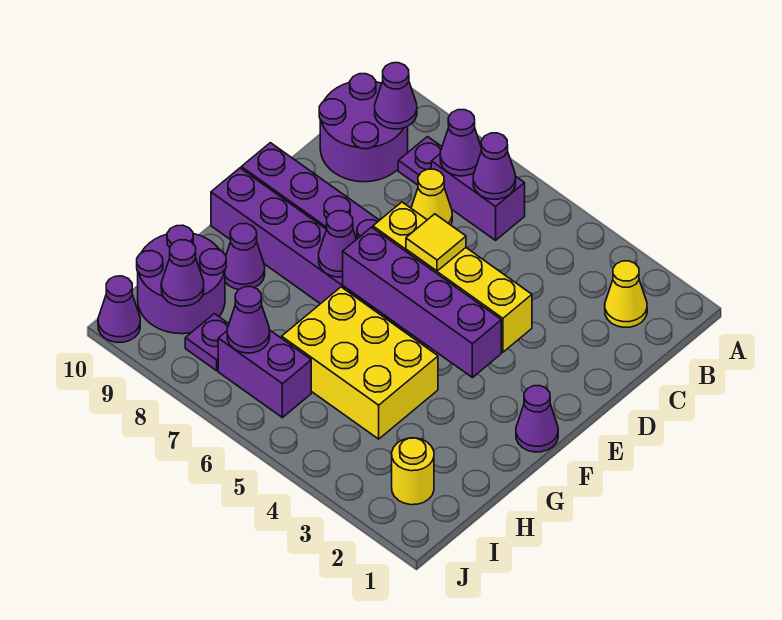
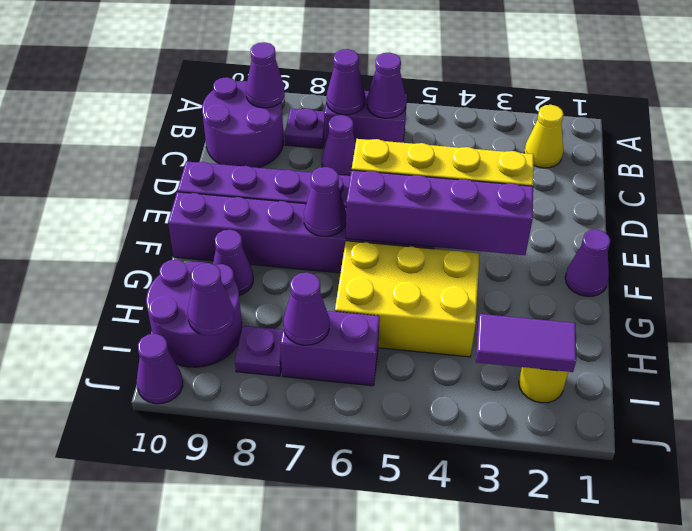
yellow 1x1 cone [411,169,452,225] -> purple 1x1 cone [322,115,356,176]
yellow 1x1 tile [406,214,466,271] -> none
none -> purple 1x2 tile [476,314,576,372]

